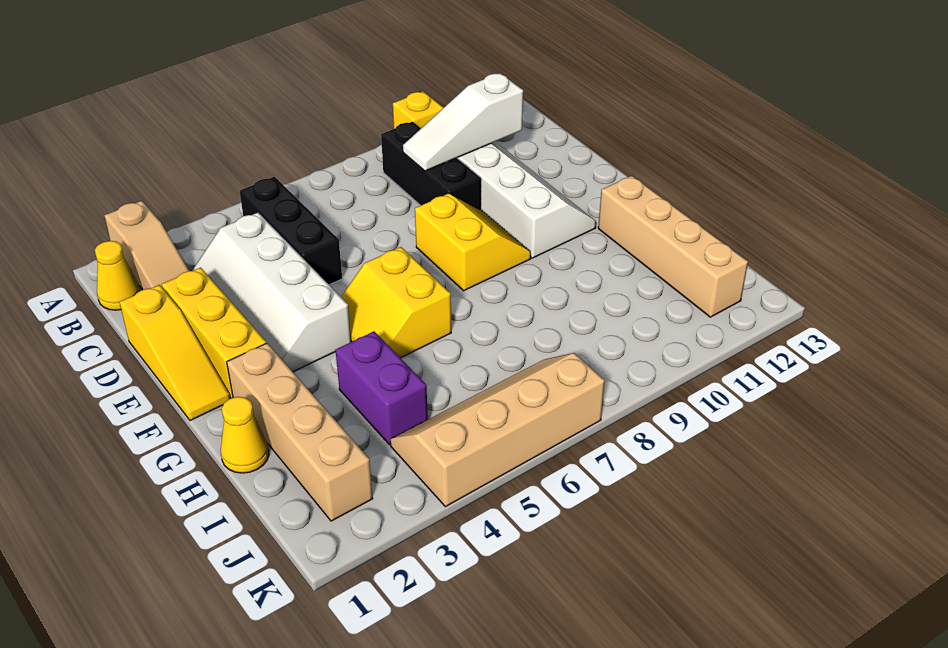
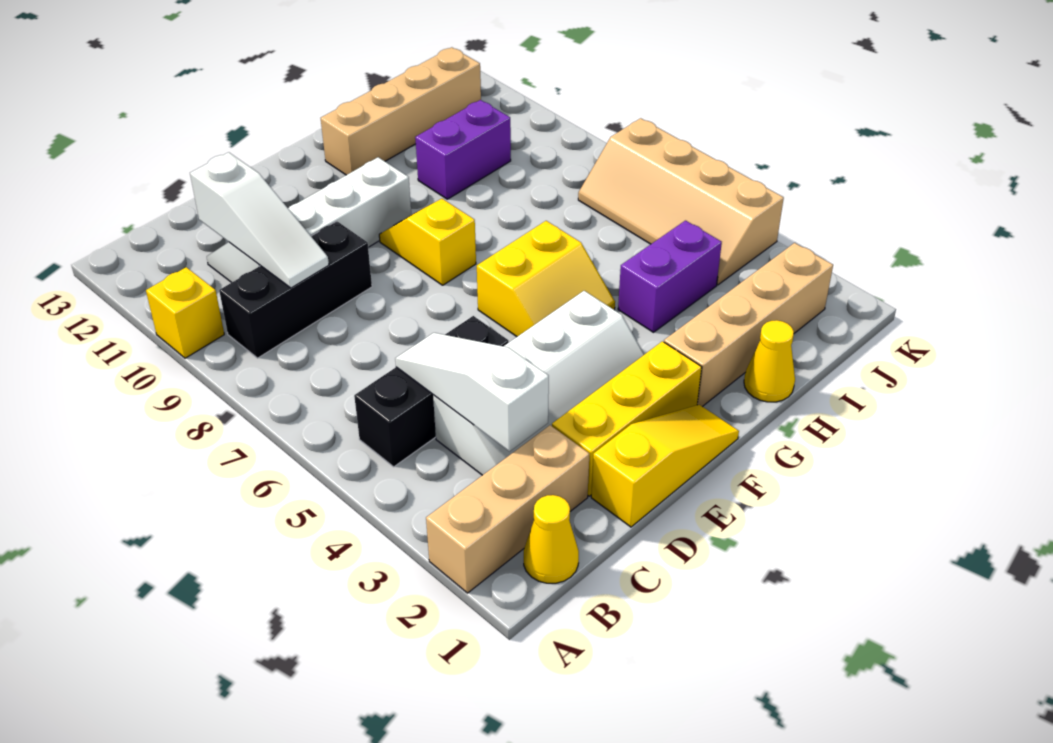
tan 1x3 slope [104,201,189,290] -> tan 1x3 brick [426,425,589,593]
none -> white 1x3 slope [395,333,549,451]
yellow 2x2 slope [415,193,531,291] -> yellow 1x2 slope [379,199,476,285]
none -> purple 1x2 brick [415,100,511,199]

